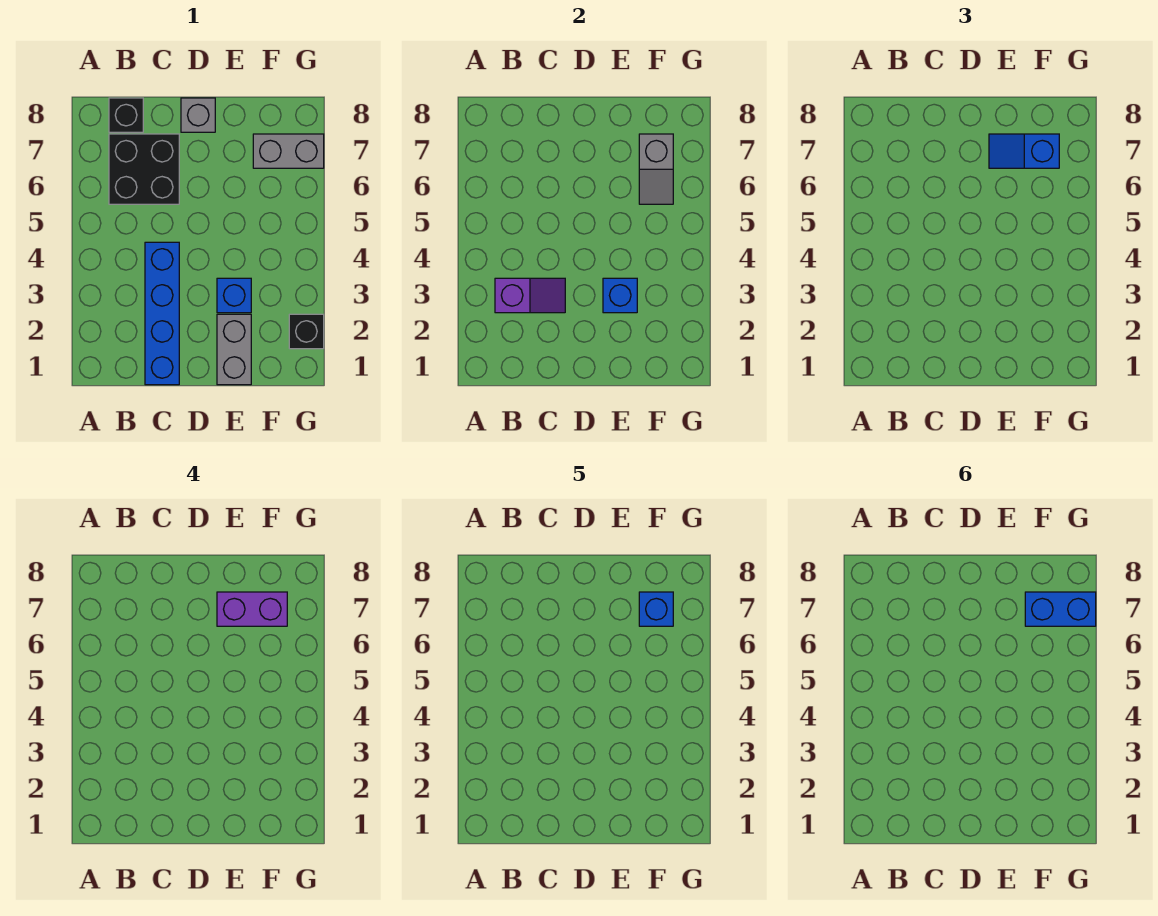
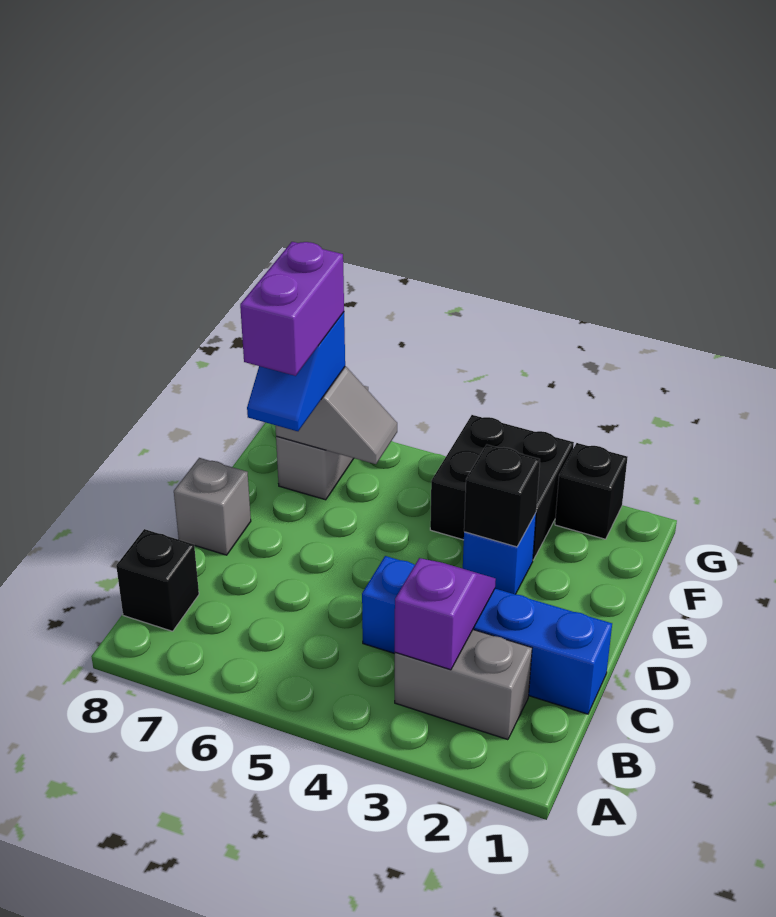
black 2x2 brick [109,134,179,204] -> black 2x2 brick moved to [430,415,574,560]
grey 1x2 brick [217,314,251,385] -> grey 1x2 brick moved to [395,630,532,740]
blue 1x1 brick [603,278,637,313] -> black 1x1 brick [464,445,540,547]
blue 1x1 brick [639,592,673,626] -> none
blue 1x2 brick [1025,592,1096,626] -> none

